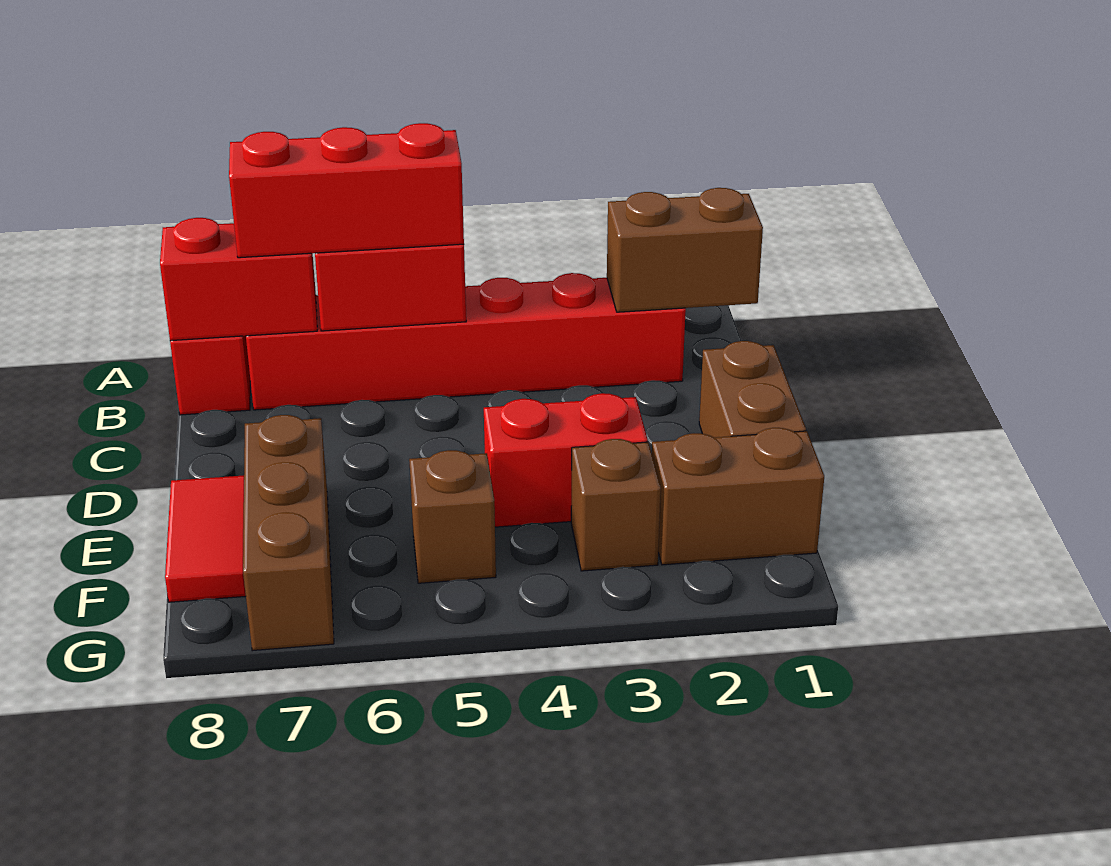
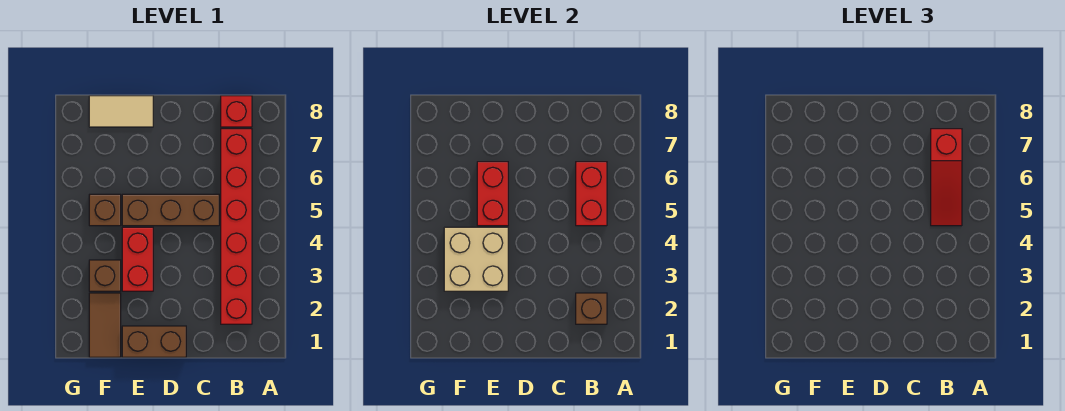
brown 1x2 brick [607,188,763,312] -> brown 1x1 brick [576,293,607,324]
red 1x3 brick [229,123,464,258] -> red 1x3 slope [931,129,962,226]
red 1x2 brick [160,218,317,341] -> red 1x2 brick moved to [477,162,508,226]
none -> tan 2x2 brick [444,227,508,291]
brown 1x3 brick [243,415,334,651] -> brown 1x3 brick moved to [122,194,219,226]
red 1x2 tile [165,475,246,602] -> tan 1x2 tile [89,96,153,127]
brown 1x2 brick [652,428,824,565] -> brown 1x2 tile [89,293,121,357]

